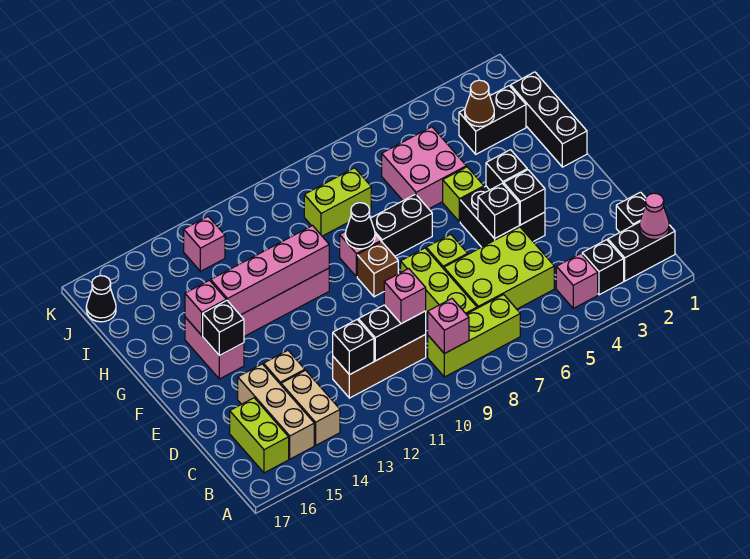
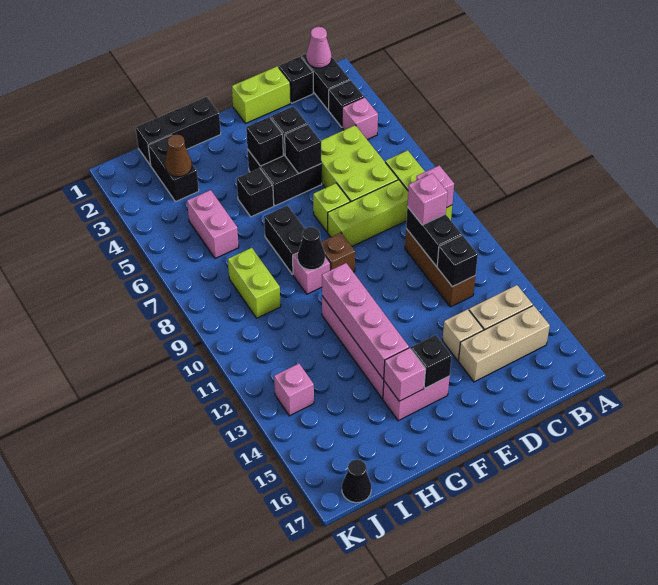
lime 1x2 brick [230,398,289,473] -> lime 1x2 brick moved to [232,66,291,123]
lime 1x1 brick [443,167,484,222] -> black 1x1 brick [237,168,274,217]
pink 2x2 brick [382,127,466,209] -> pink 1x2 brick [187,190,239,259]

